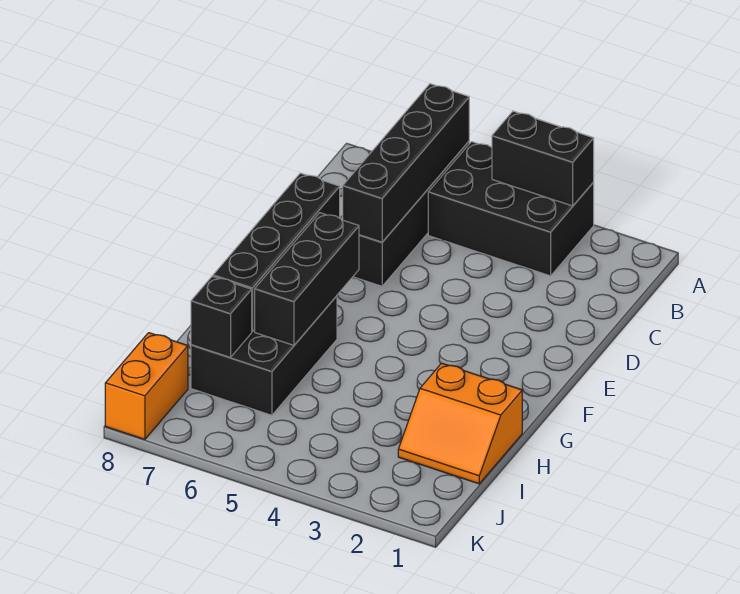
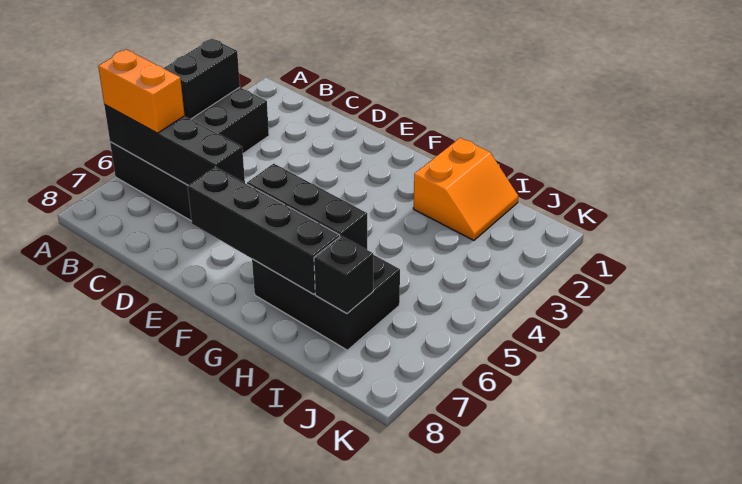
orange 1x2 brick [105,333,188,439] -> orange 1x2 brick moved to [98,49,185,133]

